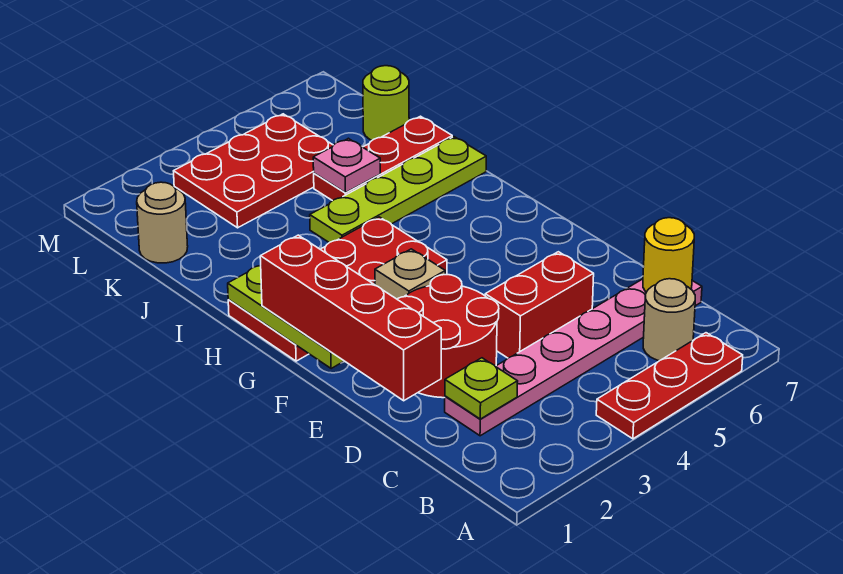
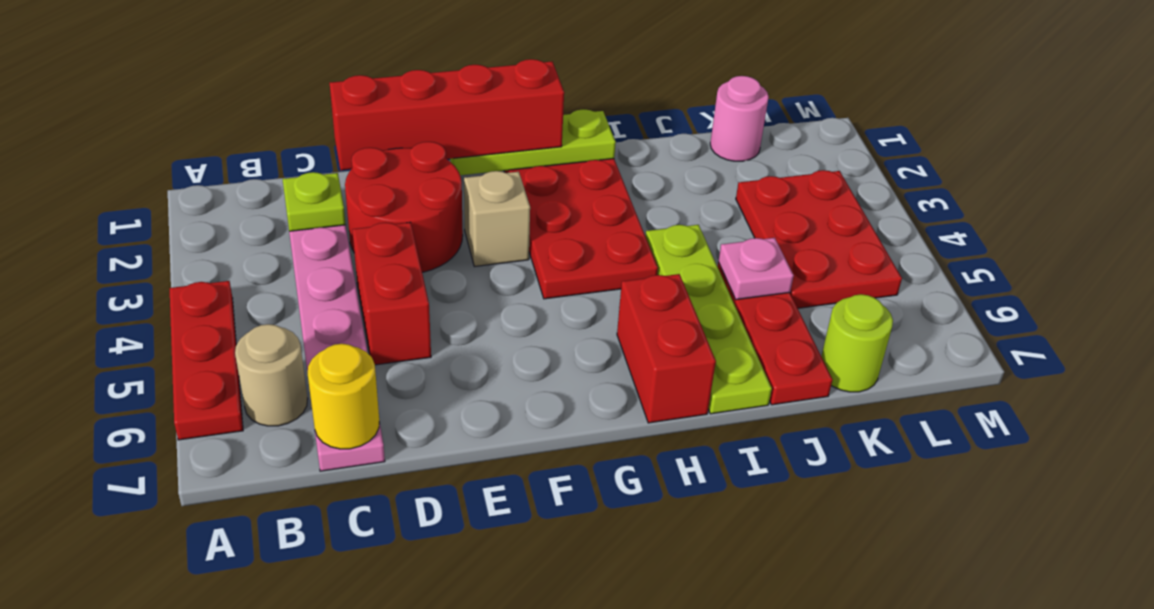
none -> red 1x2 brick [617,274,716,423]
tan 1x1 round brick [137,182,188,263] -> pink 1x1 round brick [710,76,769,161]

